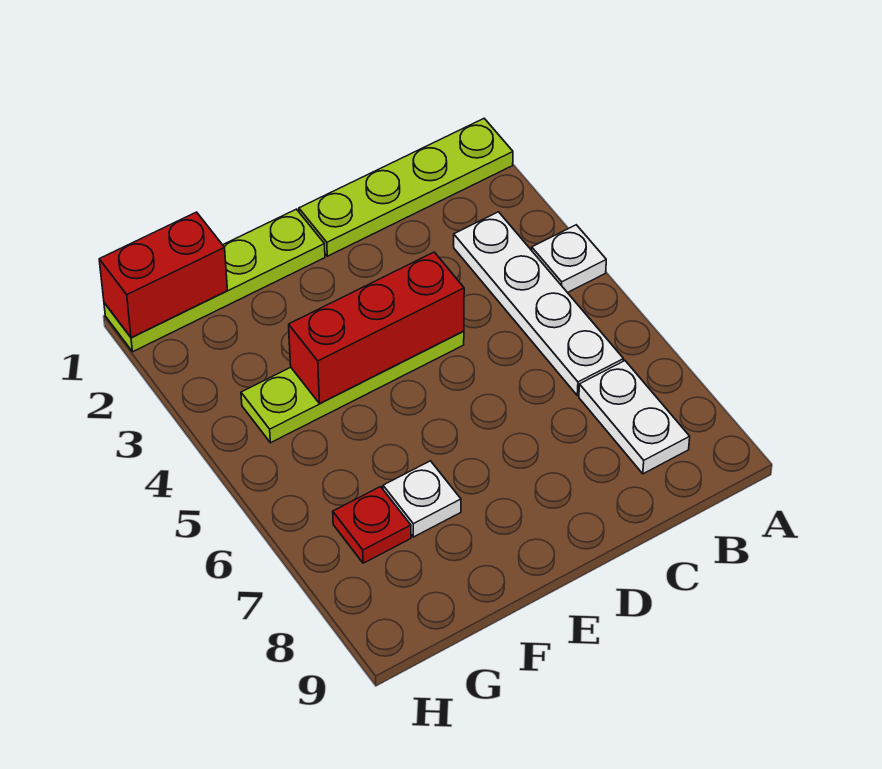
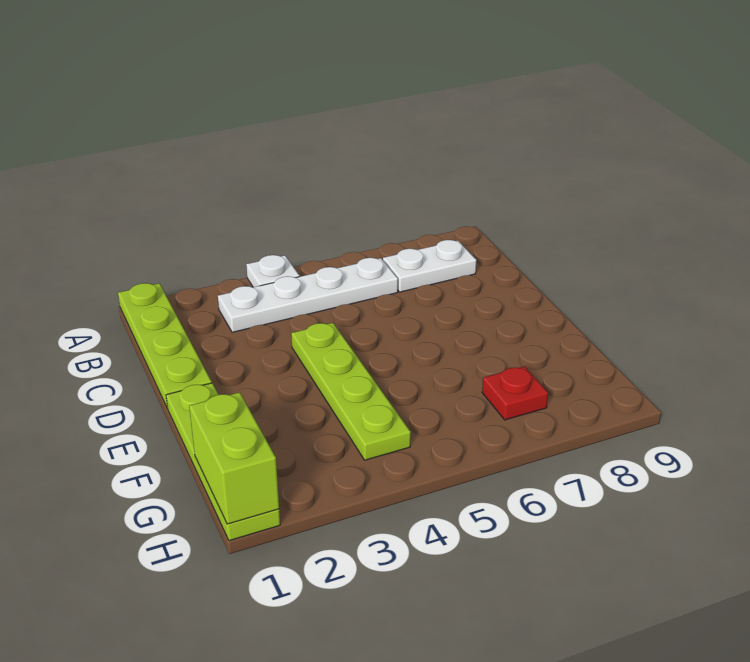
red 1x3 brick [289,252,464,404] -> none
white 1x1 plate [383,461,461,537] -> none
red 1x2 brick [99,212,227,338] -> lime 1x2 brick [189,392,279,524]

